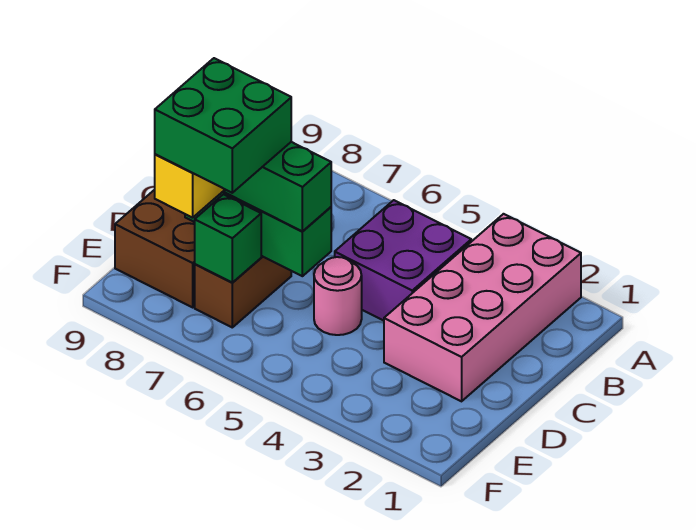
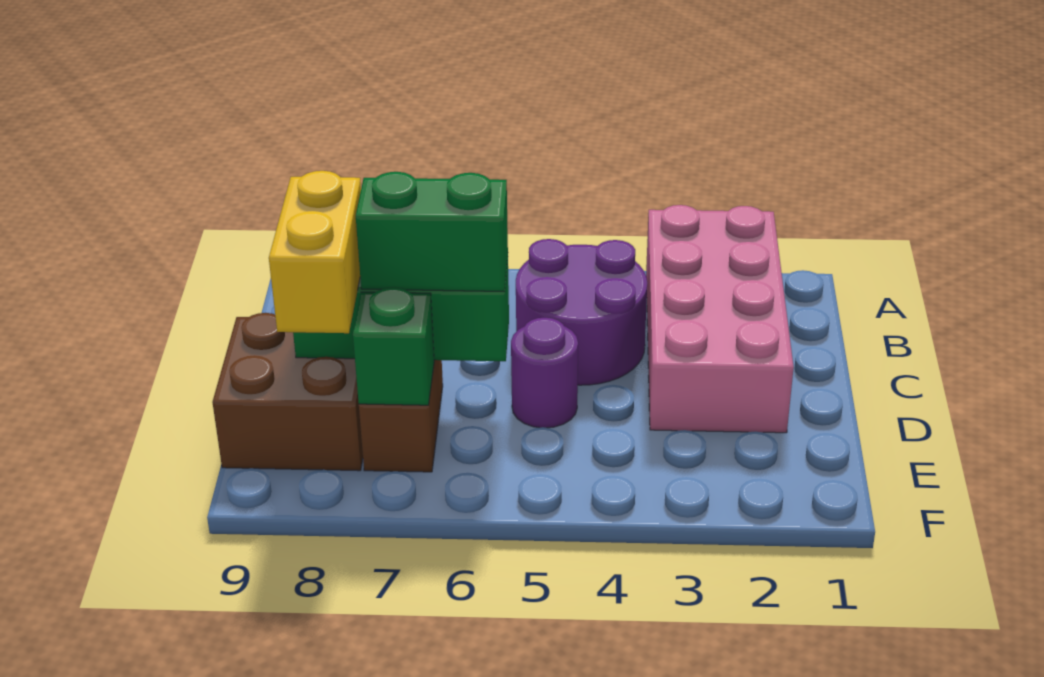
purple 2x2 brick [335,200,471,321] -> purple 2x2 round brick [516,239,647,385]
pink 1x1 round brick [314,257,362,335] -> purple 1x1 round brick [511,318,578,428]
green 2x2 brick [155,58,291,193] -> none

